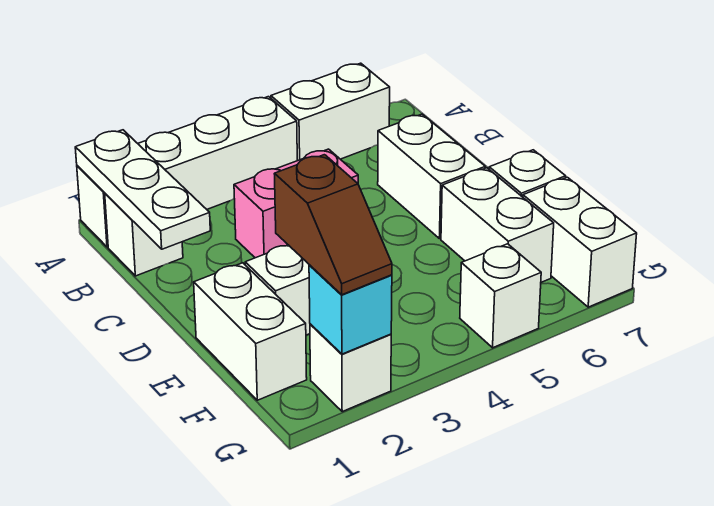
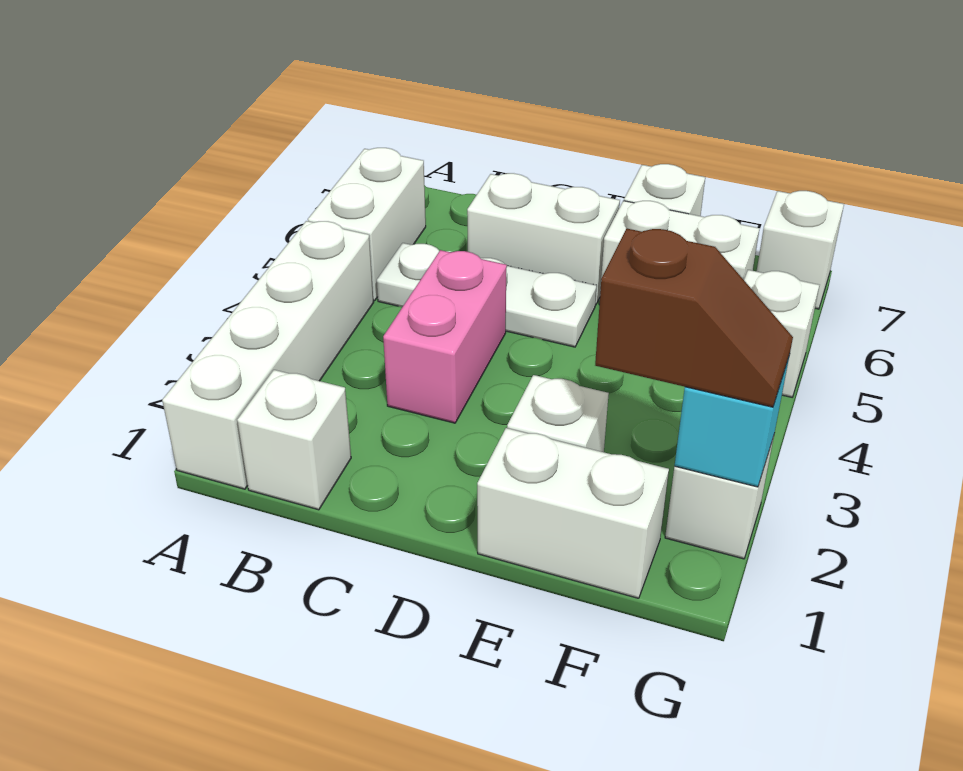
white 1x3 plate [75,130,210,249] -> white 1x3 plate moved to [377,243,597,347]
white 1x2 brick [523,177,637,307] -> white 1x1 brick [757,191,844,309]

